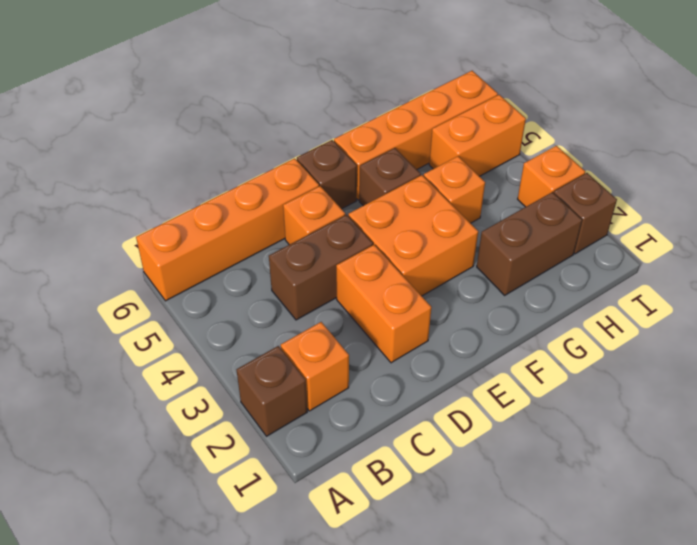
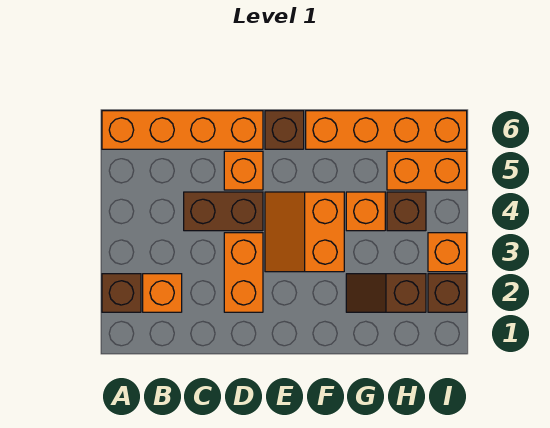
orange 2x2 brick [348,175,478,296] -> orange 2x2 slope [265,192,344,272]
brown 1x1 brick [359,148,421,206] -> brown 1x1 brick moved to [387,192,426,231]
brown 1x2 brick [477,192,582,295] -> brown 1x2 slope [346,274,426,312]

